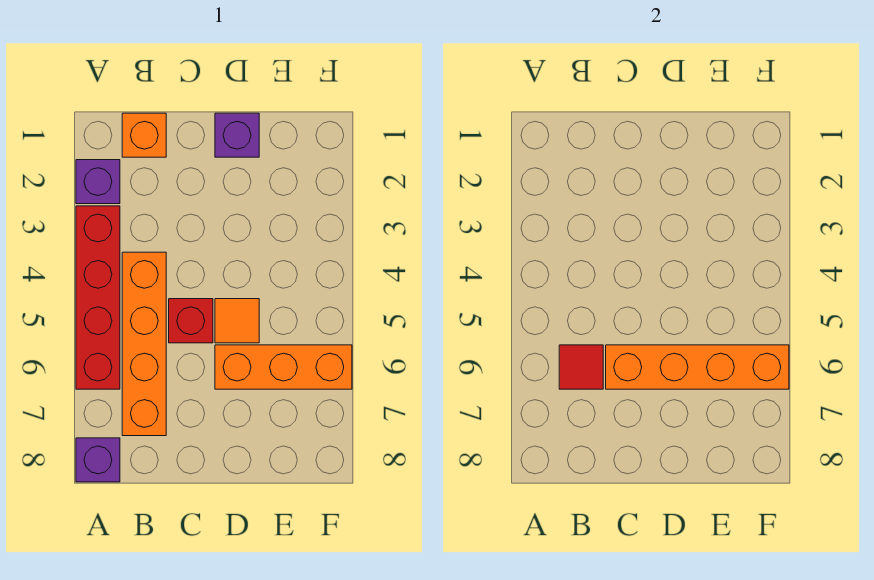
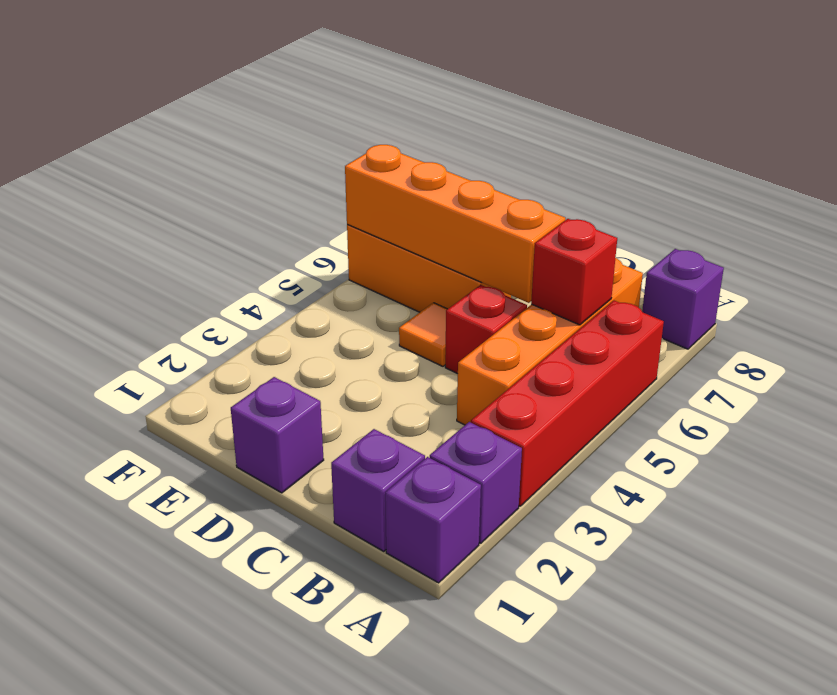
none -> purple 1x1 brick [385,457,481,583]
orange 1x1 brick [122,113,166,157] -> purple 1x1 brick [331,429,425,551]
red 1x1 tile [559,345,603,389] -> red 1x1 brick [531,219,617,325]

